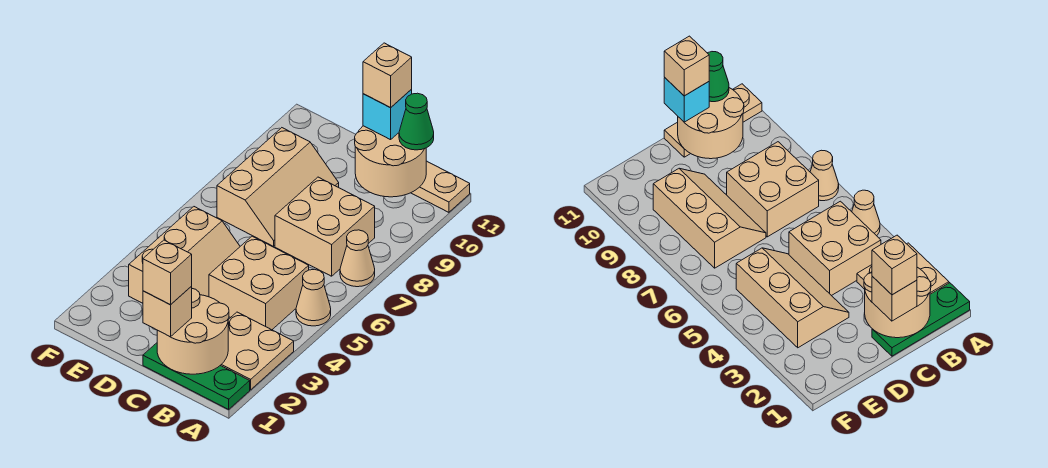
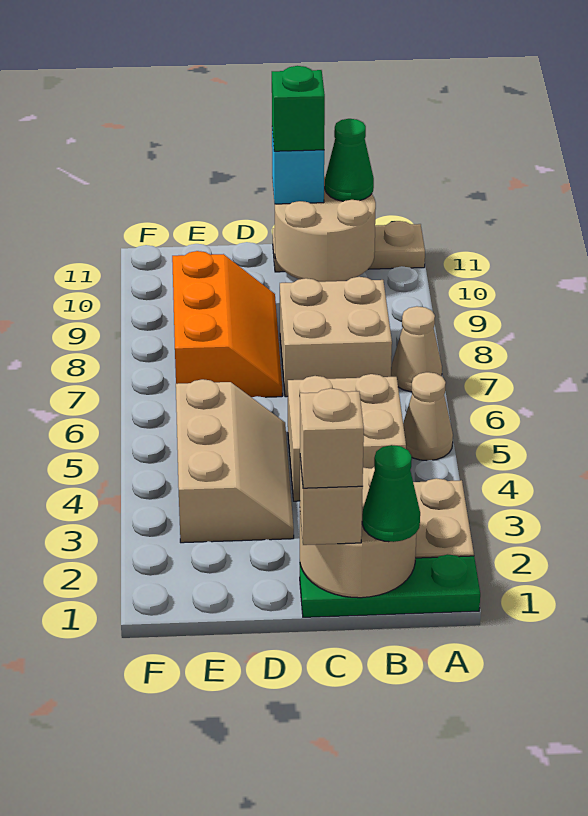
none -> green 1x1 cone [362,445,420,542]
tan 1x1 brick [363,43,412,108] -> green 1x1 brick [272,66,325,151]
tan 2x3 slope [217,128,339,246] -> orange 2x3 slope [172,251,282,397]

